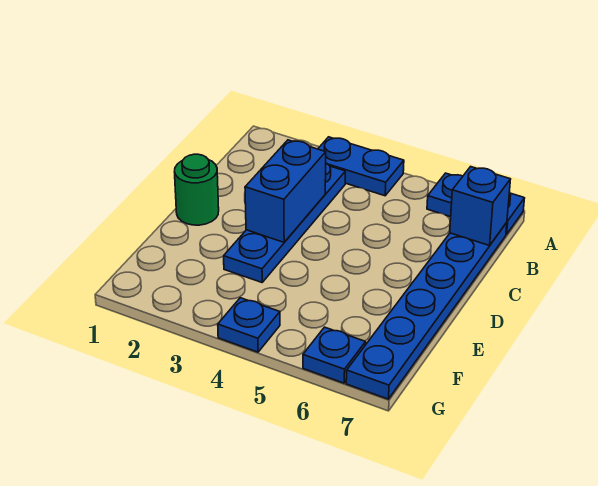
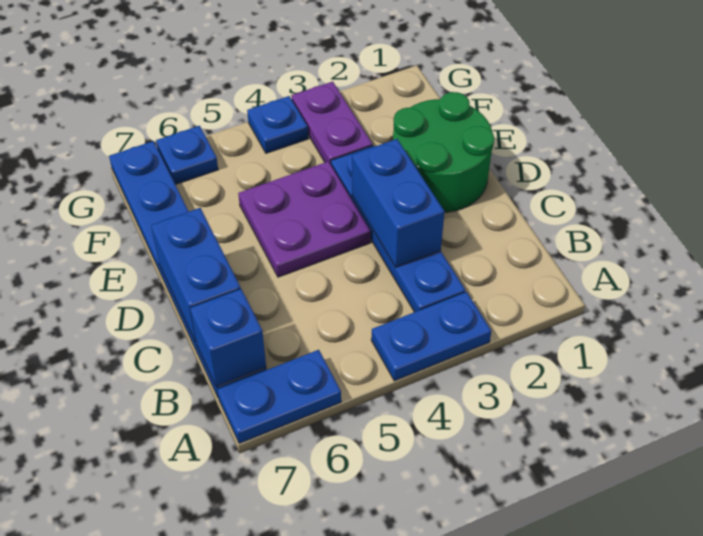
none -> blue 1x2 brick [151,208,241,342]
green 1x1 round brick [175,154,219,225] -> green 2x2 round brick [393,92,494,212]
none -> purple 2x2 plate [238,161,371,277]
none -> purple 1x2 plate [291,82,373,164]

